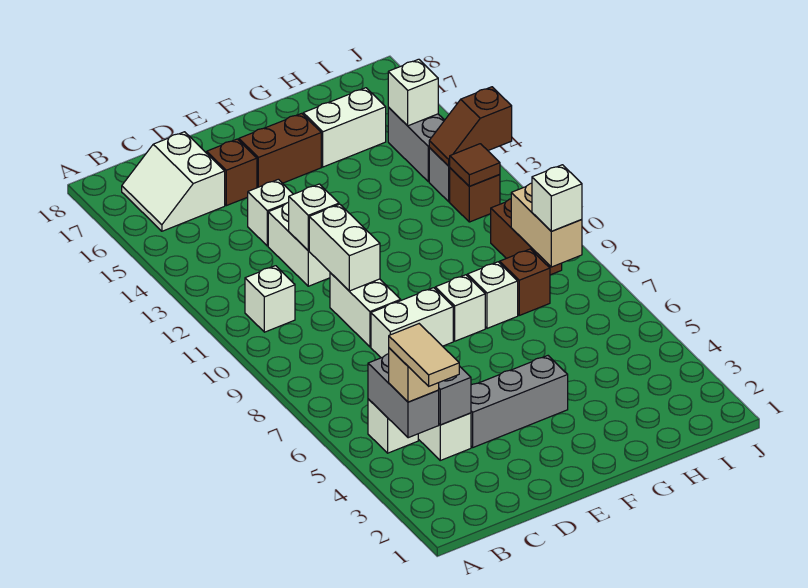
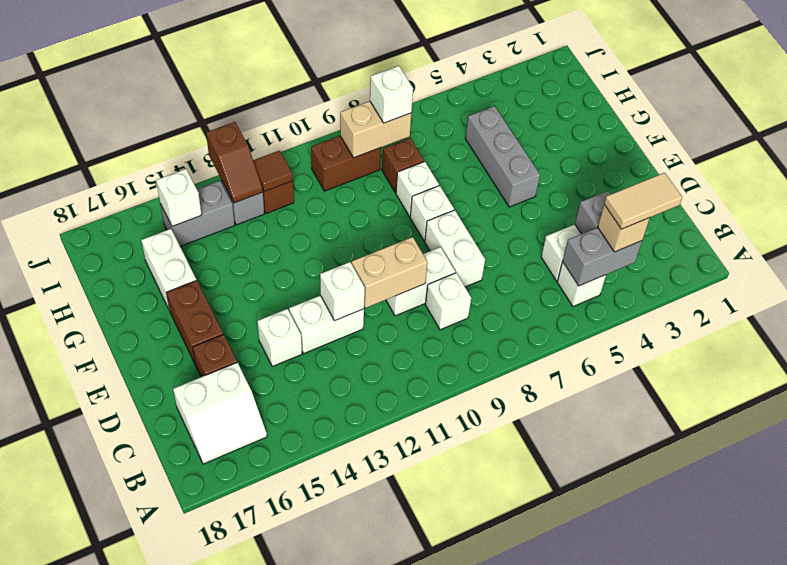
white 1x1 brick [245,266,295,332] -> white 1x1 brick moved to [425,273,471,330]
grey 1x3 brick [471,356,568,447] -> grey 1x3 brick moved to [465,106,540,207]
white 1x2 brick [309,204,380,291] -> tan 1x2 brick [352,237,428,308]

